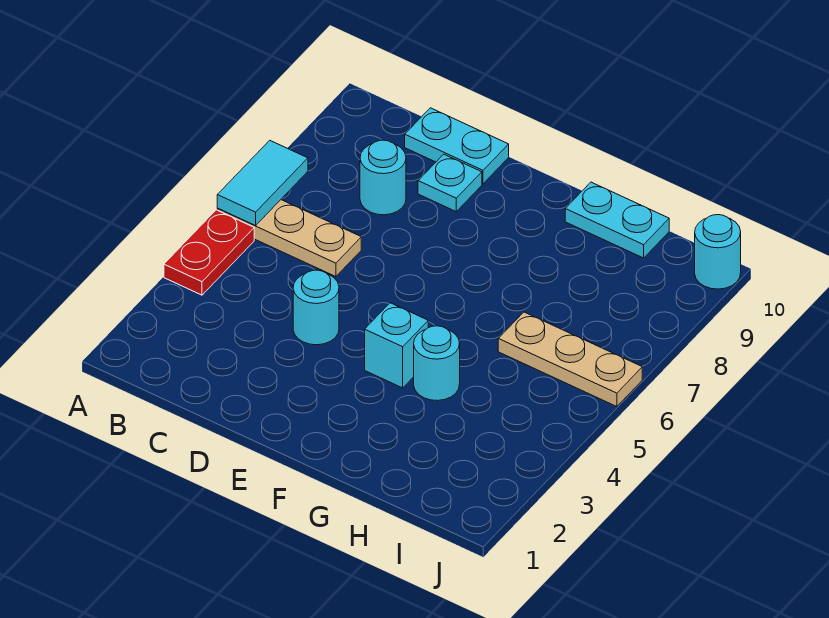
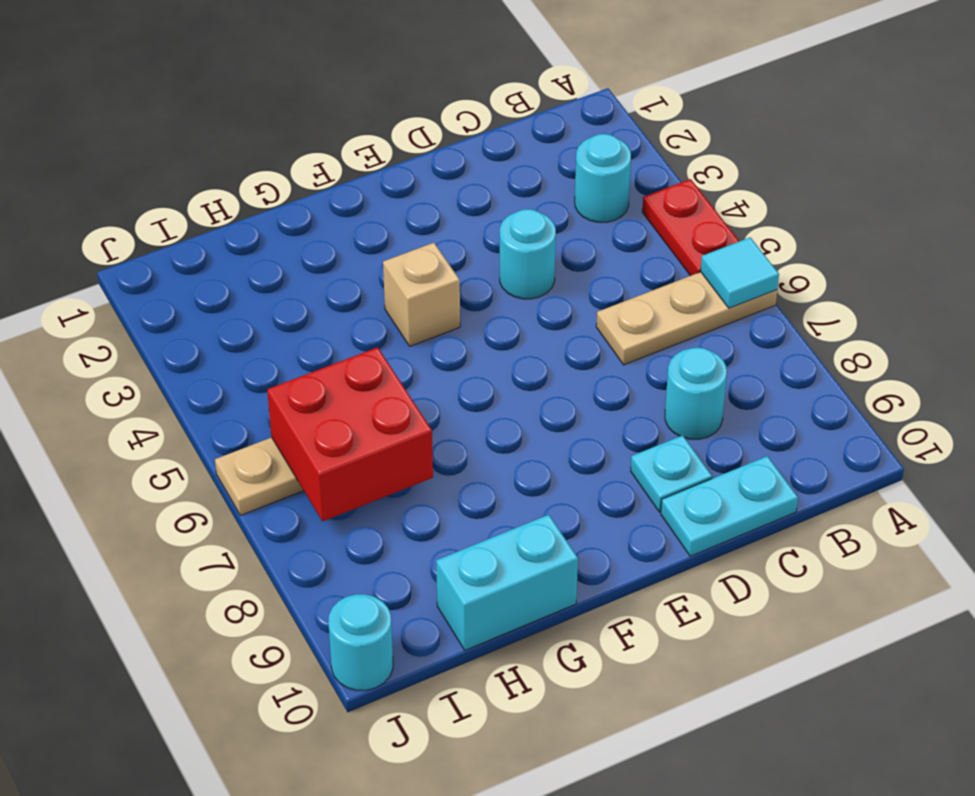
cyan 1x2 tile [217,140,308,226] -> cyan 1x1 tile [701,237,779,308]
cyan 1x1 brick [365,303,428,388] -> tan 1x1 brick [383,243,460,346]
cyan 1x1 round brick [414,326,460,401] -> cyan 1x1 round brick moved to [575,134,631,222]
cyan 1x2 plate [565,182,669,258] -> cyan 1x2 brick [436,515,578,650]
none -> red 2x2 brick [267,347,433,521]

